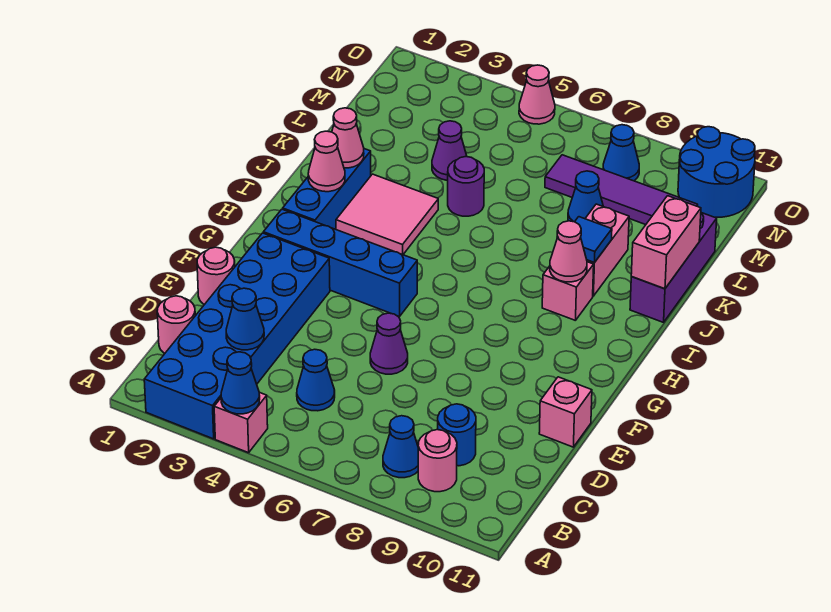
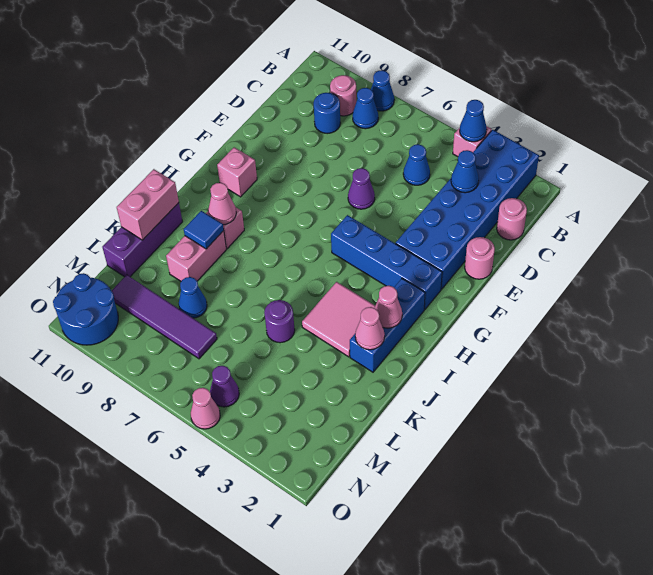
pink 1x1 brick [539,377,592,447] -> pink 1x1 brick moved to [217,147,257,197]
purple 1x1 cone [432,121,467,180] -> purple 1x1 cone moved to [210,366,239,407]
blue 1x1 cone [603,125,639,181] -> blue 1x1 cone moved to [371,70,394,111]

